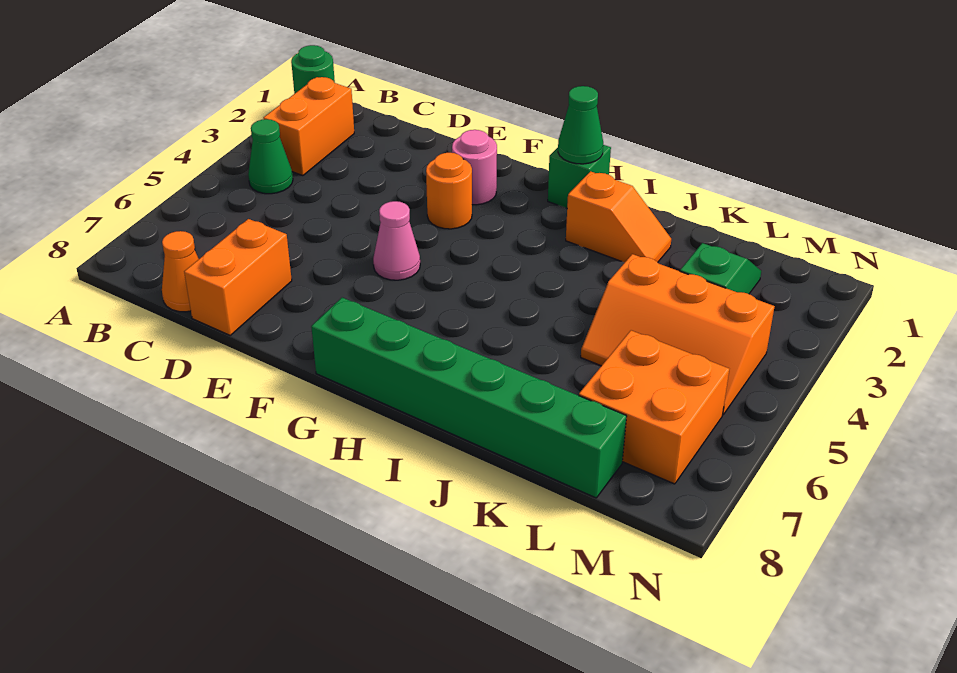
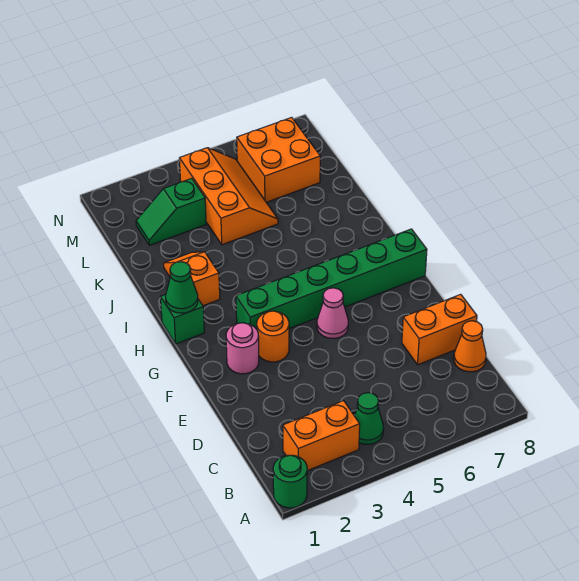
green 1x6 brick [311,298,627,498] -> green 1x6 brick turned to [236,229,427,329]

